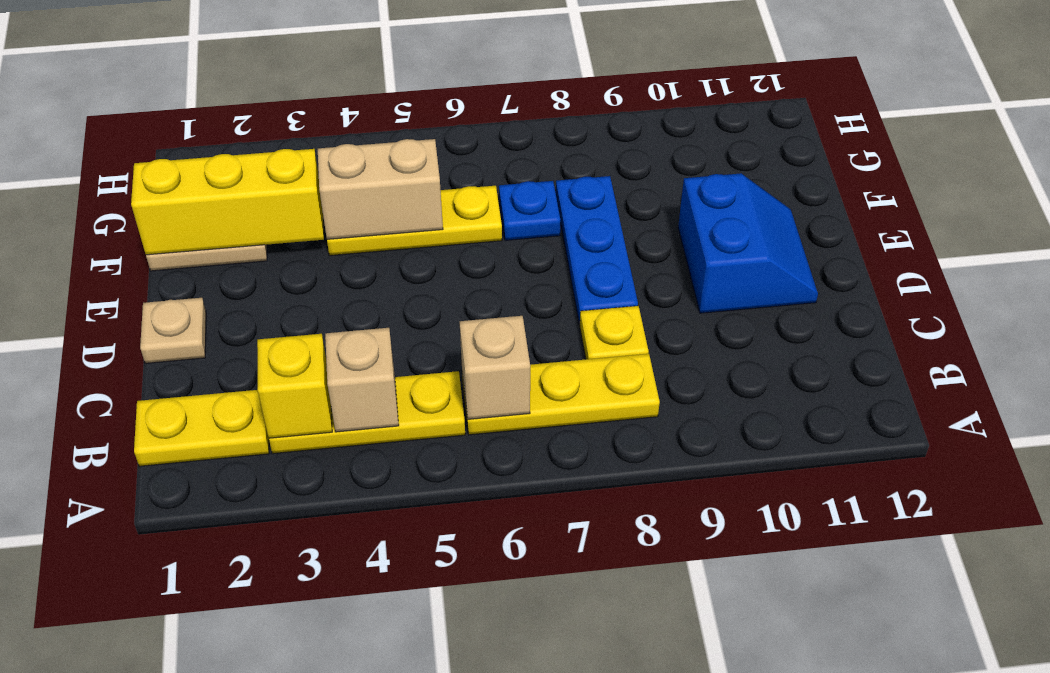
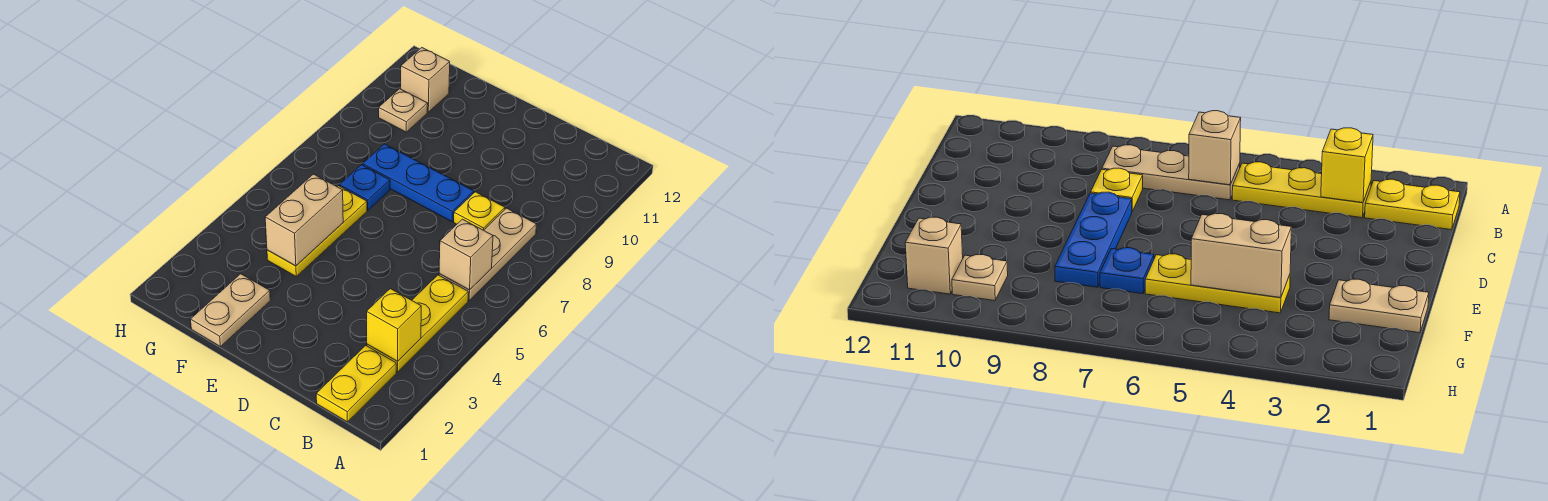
tan 1x1 brick [325,328,399,432] -> tan 1x1 brick moved to [401,48,450,112]
yellow 1x3 plate [462,354,660,435] -> tan 1x3 plate [439,208,537,300]
tan 1x1 plate [140,298,206,363] -> tan 1x1 plate moved to [379,89,428,132]
blue 2x2 slope [678,173,818,313] -> none
yellow 1x3 brick [131,149,324,255] -> none

